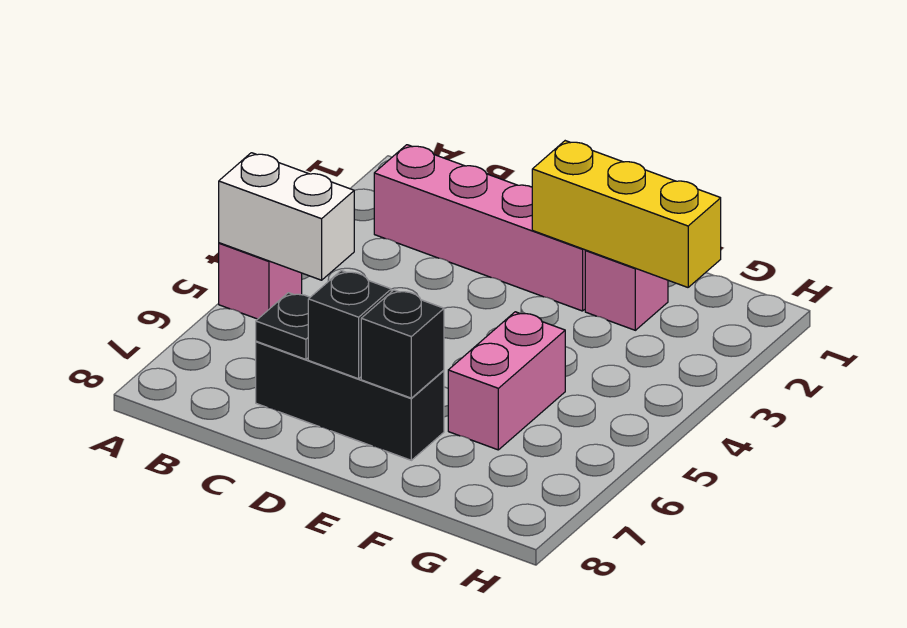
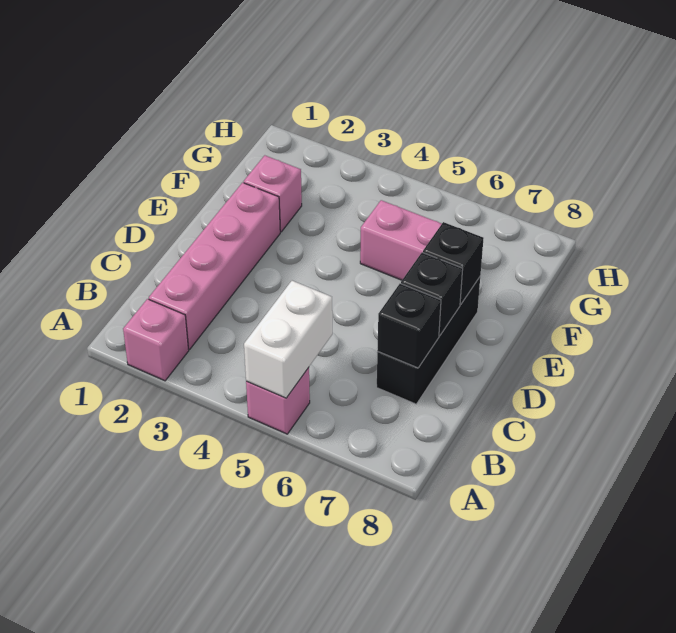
none -> pink 1x1 brick [123,299,189,381]
black 1x1 plate [256,293,310,359] -> black 1x1 brick [377,284,441,368]
yellow 1x3 brick [532,141,721,287] -> none

